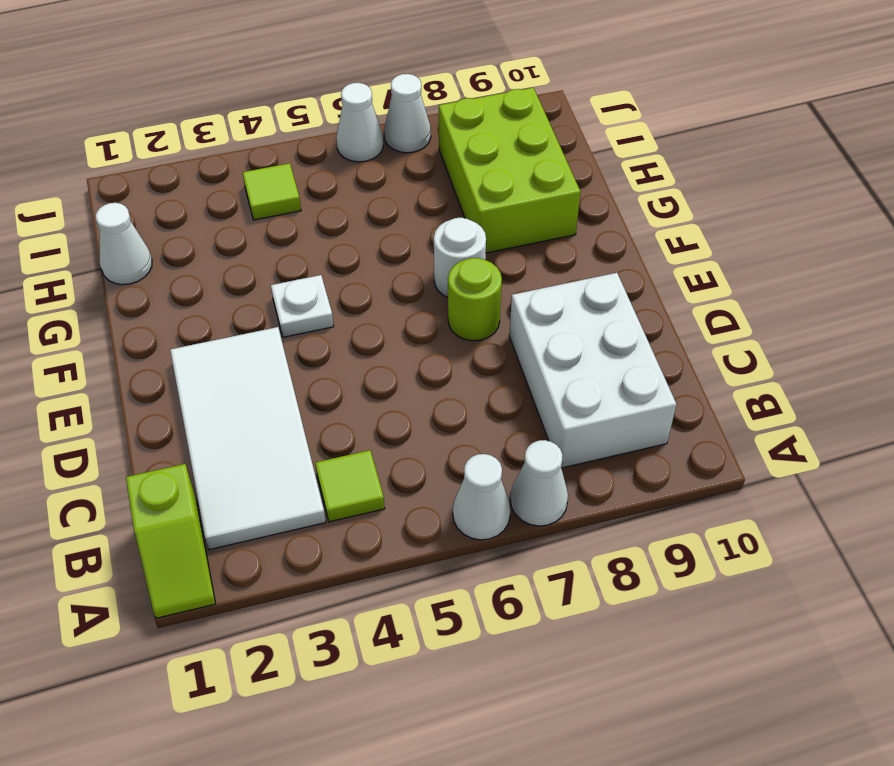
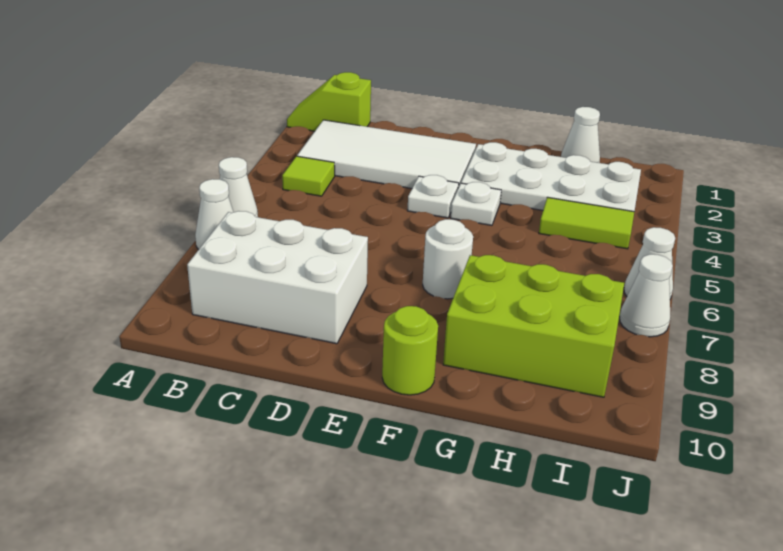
none -> white 1x1 plate [407,175,459,218]
lime 1x1 round brick [448,258,502,341] -> lime 1x1 round brick moved to [382,306,438,395]
none -> white 2x4 plate [461,142,641,212]
lime 1x1 tile [242,163,301,220] -> lime 1x2 tile [539,197,634,249]

